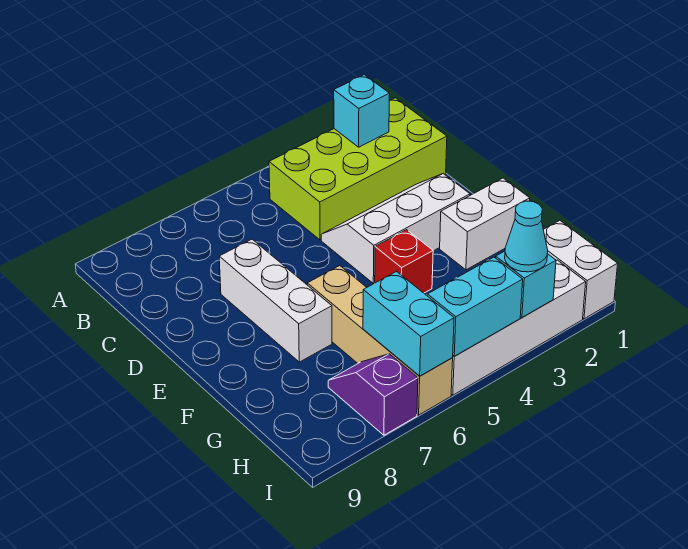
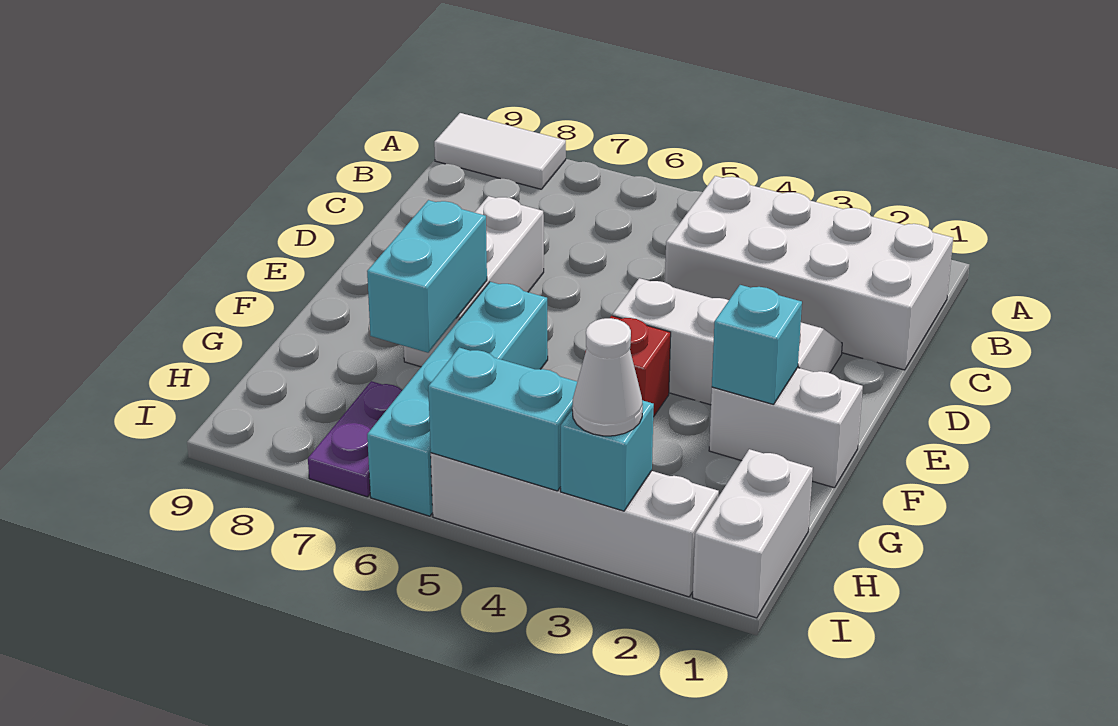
none -> white 1x2 tile [434,113,566,189]
lime 2x4 brick [269,98,447,240] -> white 2x4 brick [665,176,953,370]
cyan 1x1 brick [334,75,390,147] -> cyan 1x1 brick moved to [712,285,802,405]
tan 1x4 brick [307,266,453,415] -> cyan 1x4 brick [367,282,548,516]
cyan 1x2 brick [363,272,454,376] -> cyan 1x2 brick moved to [367,200,487,353]
purple 1x2 slope [328,354,418,435] -> purple 1x2 plate [308,381,402,497]
cyan 1x1 cone [505,201,548,272] -> white 1x1 cone [572,318,643,436]

